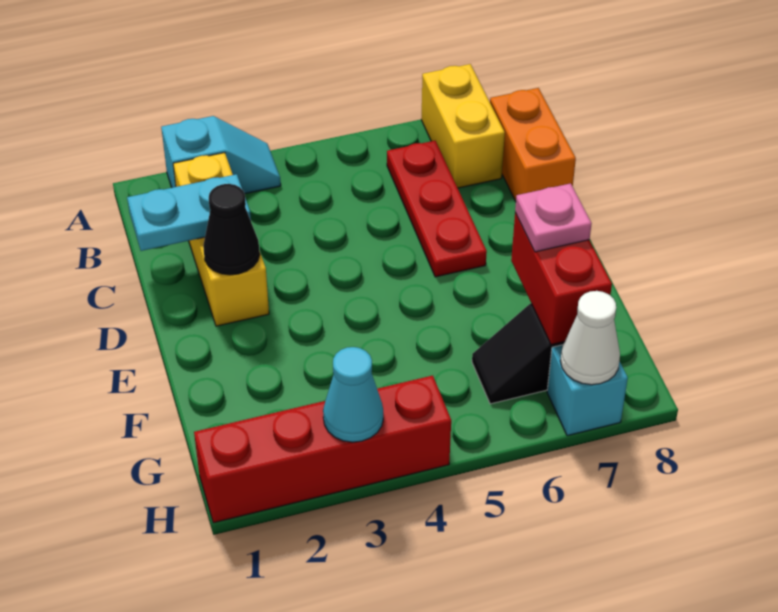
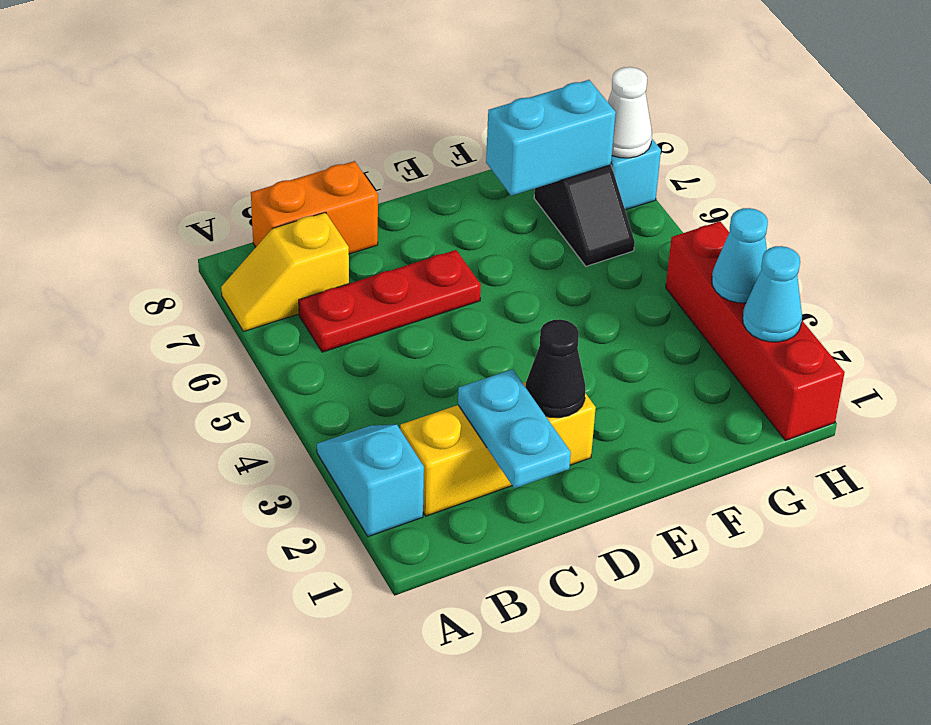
yellow 1x2 brick [421,64,505,188] -> yellow 1x2 slope [221,212,349,332]
red 1x2 brick [511,213,612,345] -> cyan 1x2 brick [486,80,616,196]
pink 1x1 plate [515,183,592,252] -> none
none -> cyan 1x1 cone [743,246,802,342]

